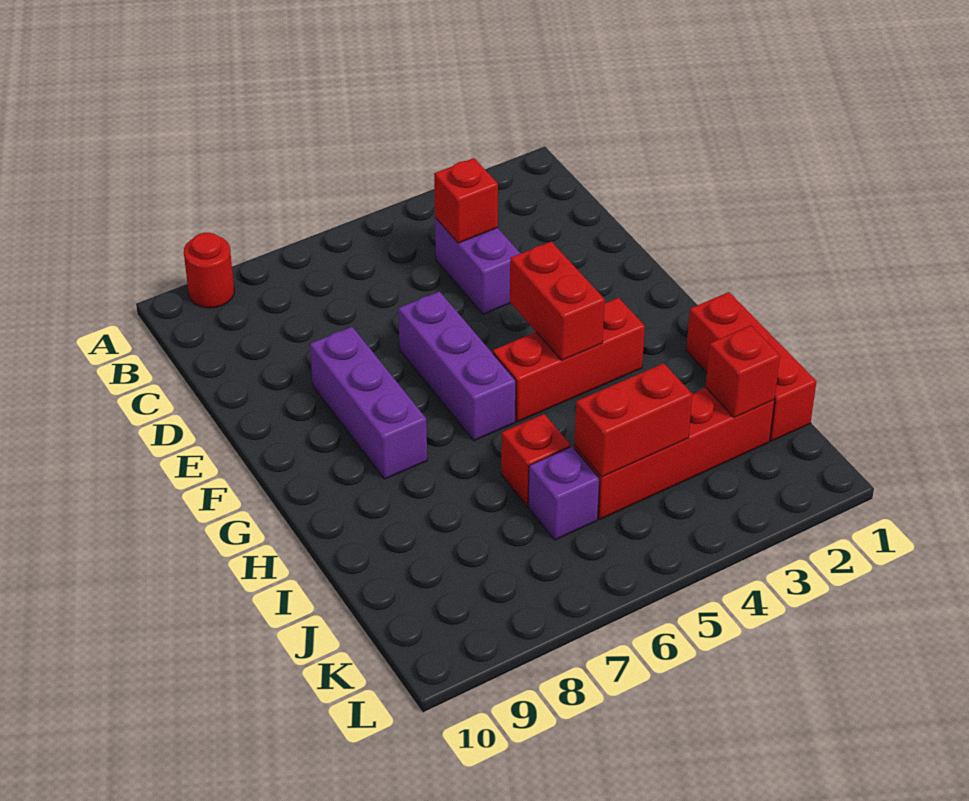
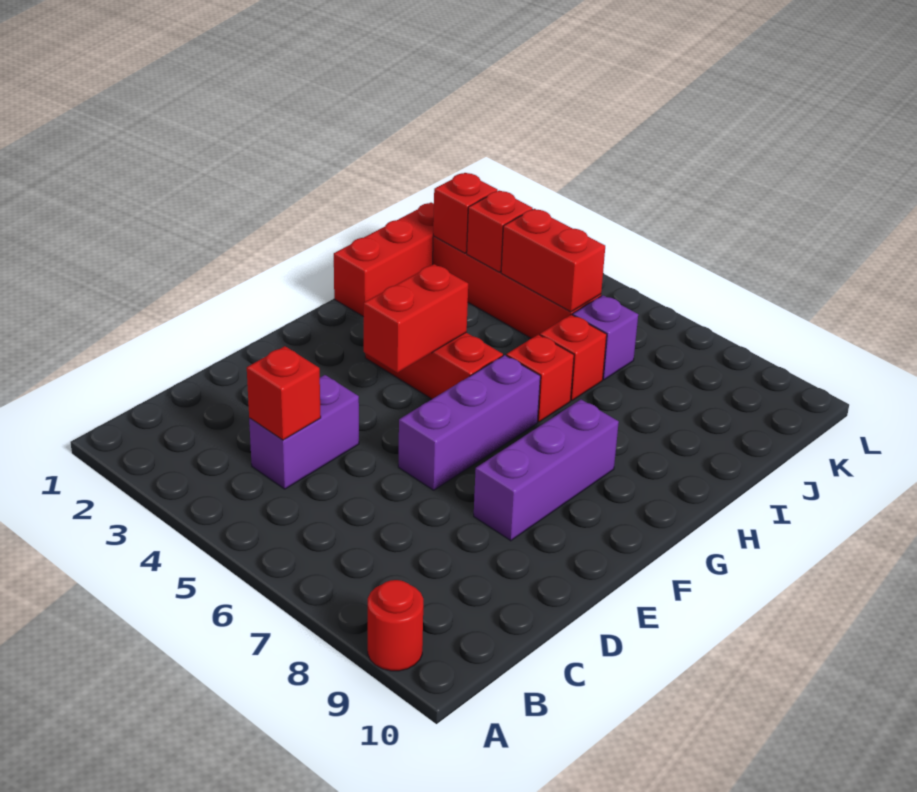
none -> red 1x1 brick [506,335,574,422]
none -> red 1x1 brick [467,190,533,272]

